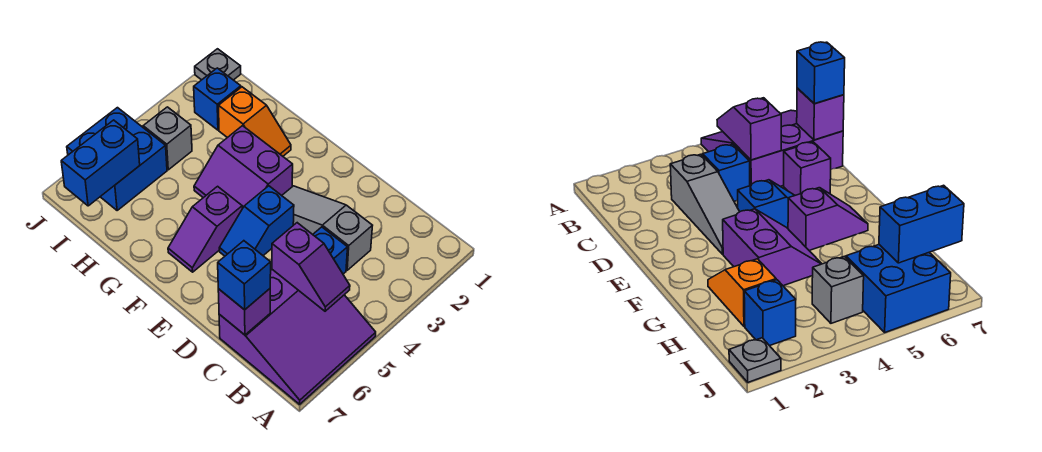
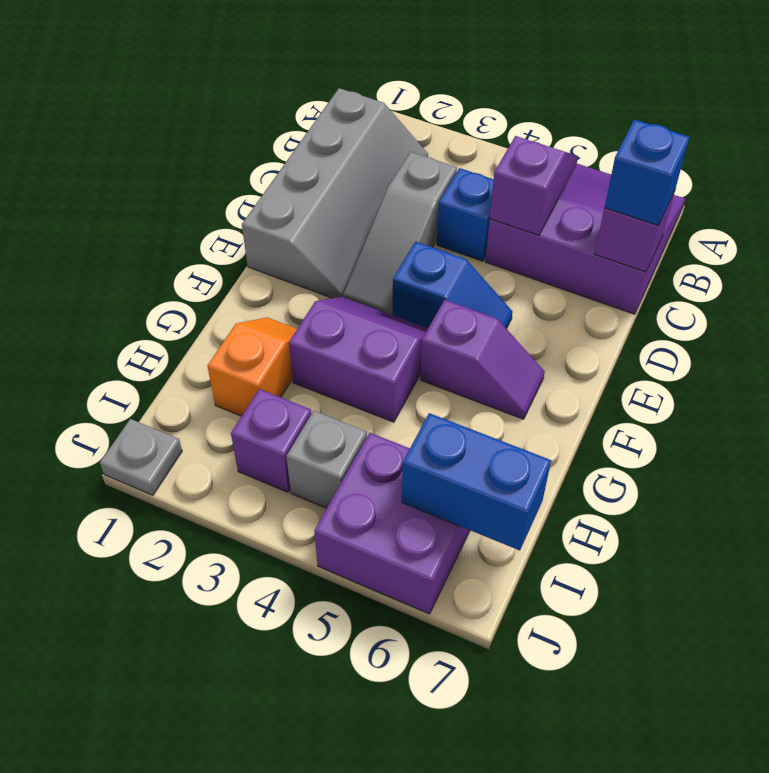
none -> grey 2x4 slope [242,88,428,298]
purple 1x1 brick [784,142,831,195] -> purple 1x1 brick moved to [231,389,311,492]
purple 2x2 slope [194,126,293,209] -> purple 2x2 slope turned to [289,297,428,422]
blue 1x1 brick [194,68,241,130] -> none
blue 2x2 brick [67,108,167,210] -> purple 2x2 brick [314,433,470,614]

